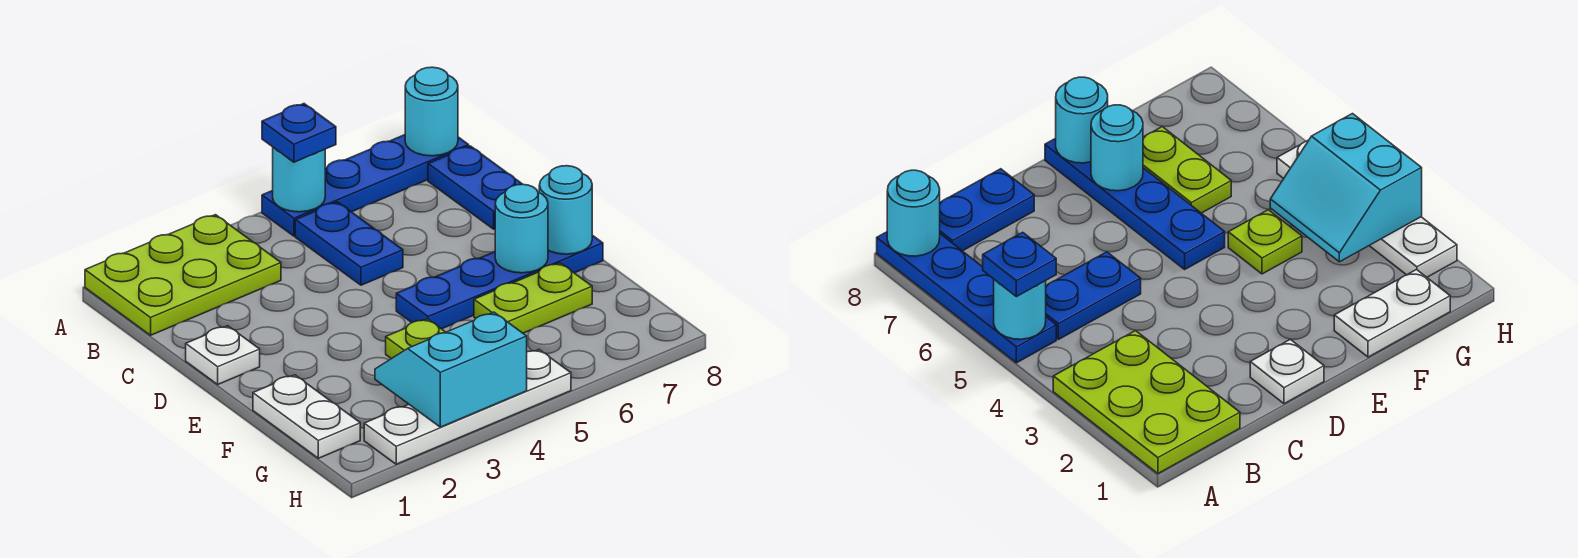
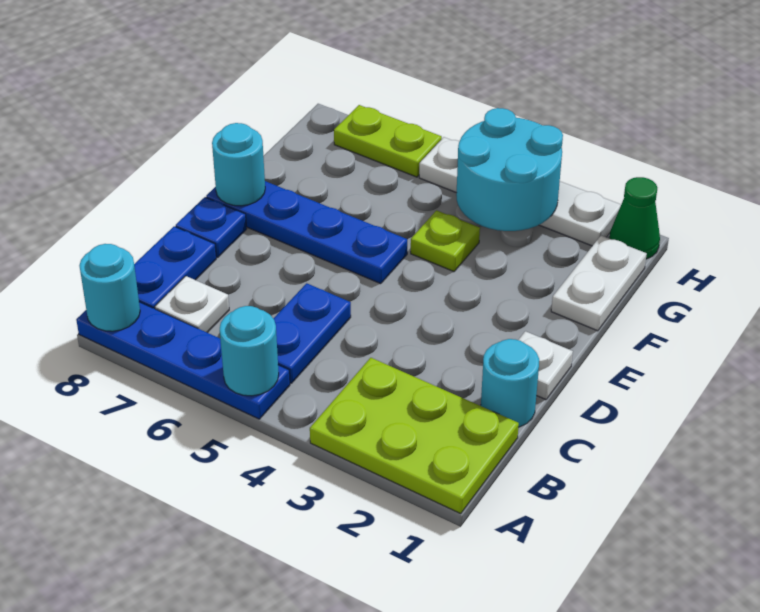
blue 1x1 plate [262,104,336,162] -> blue 1x1 plate moved to [176,197,247,257]
none -> white 1x1 plate [155,276,229,333]
cyan 1x1 round brick [495,184,548,273] -> cyan 1x1 round brick moved to [481,339,539,427]
lime 1x2 plate [474,263,592,333] -> lime 1x2 plate moved to [334,105,442,177]
cyan 2x2 slope [375,312,527,427] -> cyan 2x2 round brick [456,108,563,231]
none -> green 1x1 cone [609,177,660,259]

